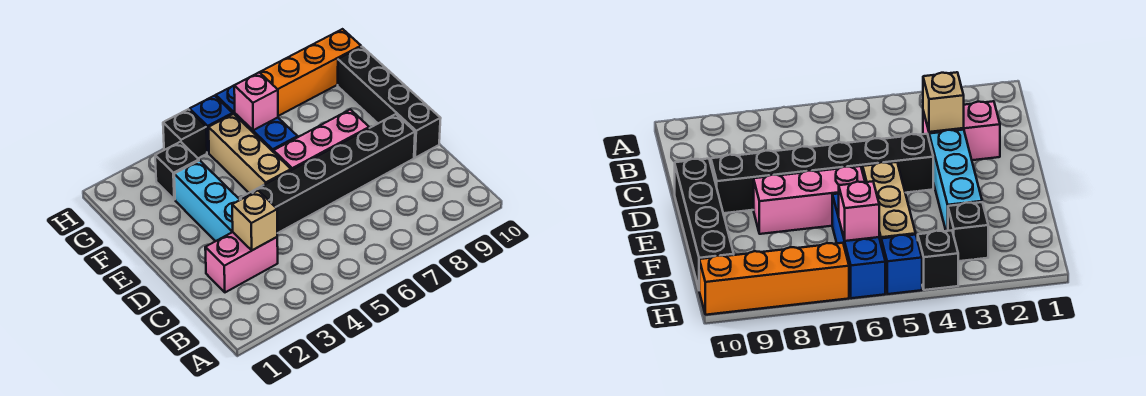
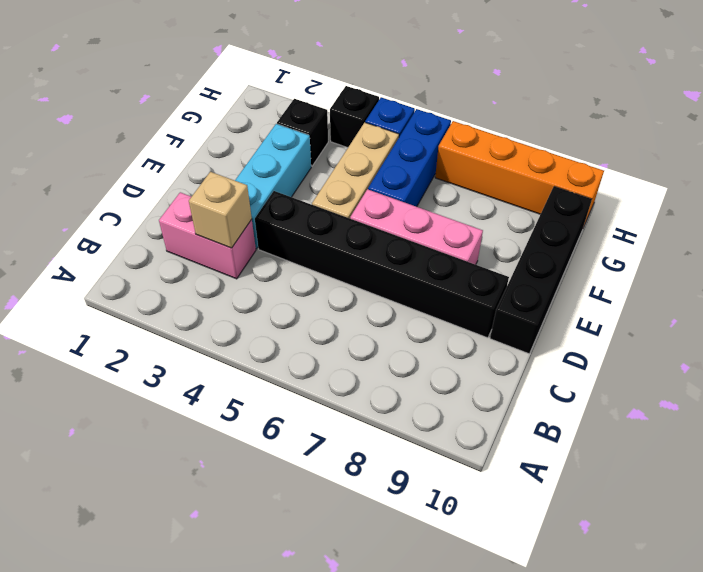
pink 1x1 brick [234,72,278,130] -> none

